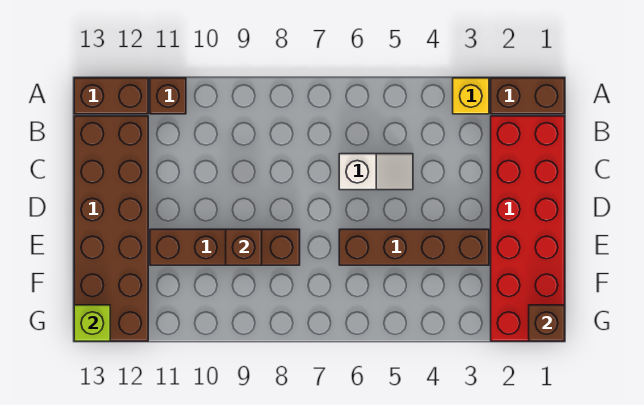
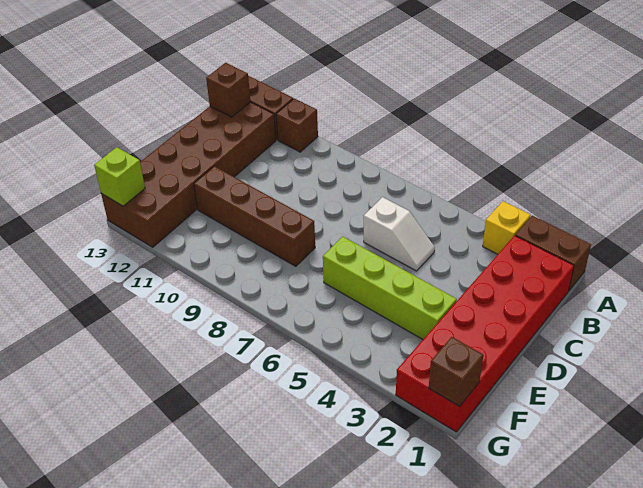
brown 1x4 brick [339,229,489,265] -> lime 1x4 brick [323,236,457,339]
brown 1x1 brick [226,229,262,265] -> brown 1x1 brick moved to [206,63,251,117]

